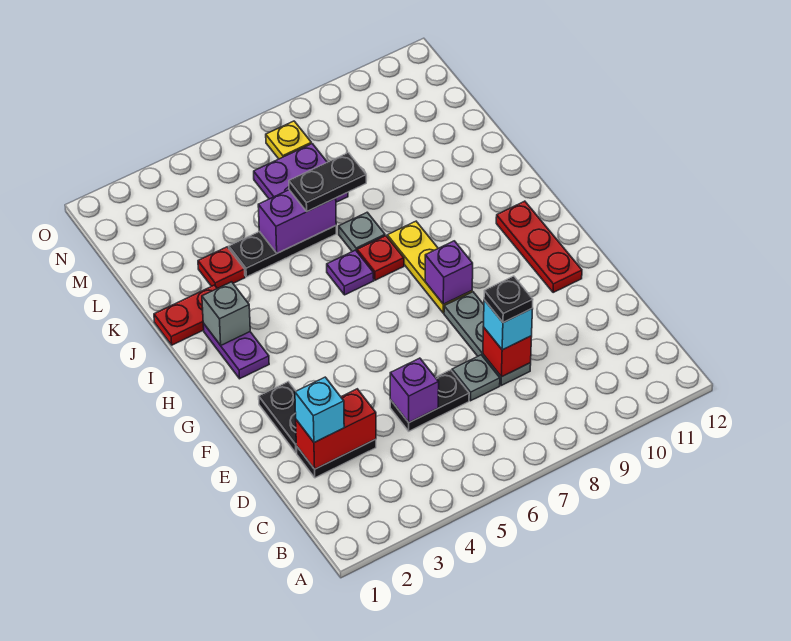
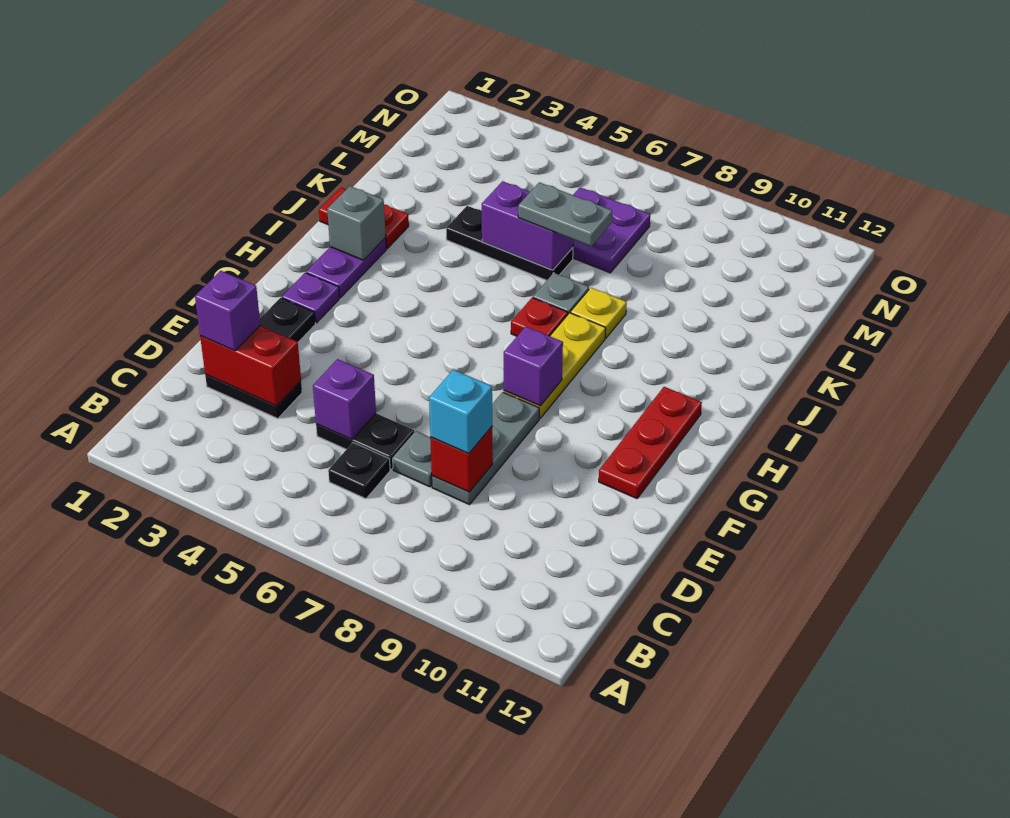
cyan 1x1 brick [295,377,344,442] -> purple 1x1 brick [195,271,260,351]
black 1x1 plate [484,276,533,322] -> black 1x1 plate moved to [328,443,390,499]
purple 1x1 plate [327,250,374,295] -> purple 1x1 plate moved to [282,273,340,323]
red 1x1 plate [198,247,245,288] -> none
black 1x2 plate [289,153,366,211] -> grey 1x2 plate [518,182,612,246]
yellow 1x1 plate [266,121,311,159] -> yellow 1x1 plate moved to [571,288,627,338]

